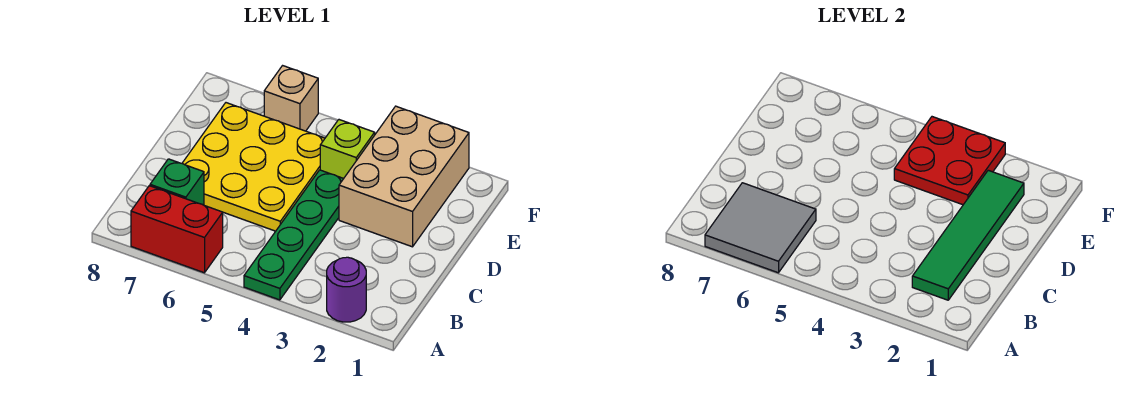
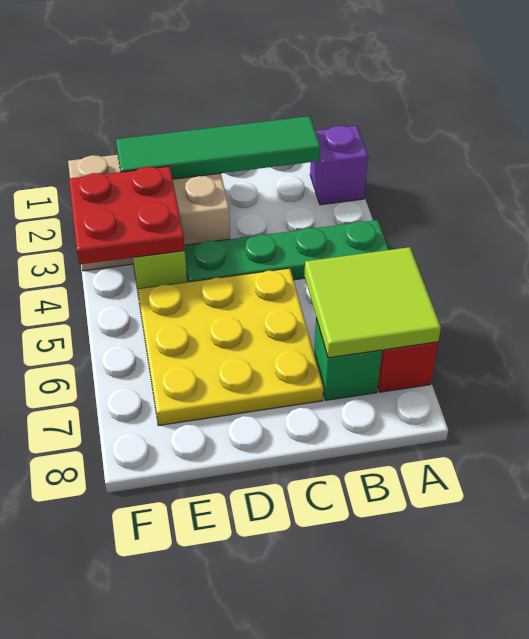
purple 1x1 round brick [327,257,366,322] -> purple 1x1 brick [310,126,368,205]
grey 2x2 tile [705,183,816,273] -> lime 2x2 tile [304,247,441,358]
tan 1x1 brick [264,66,318,131] -> none

